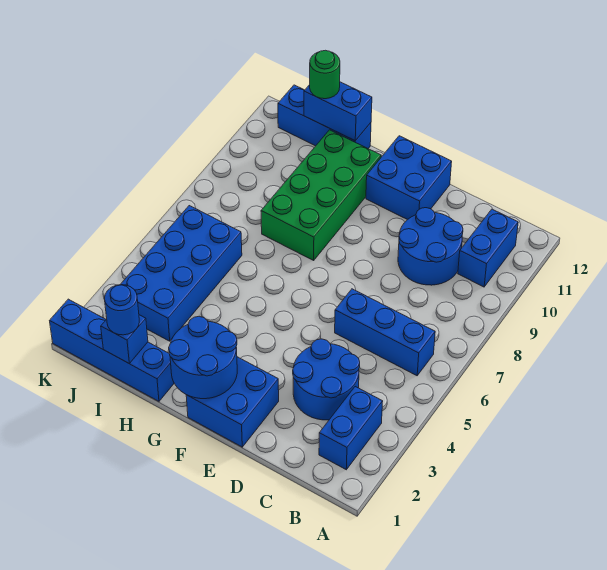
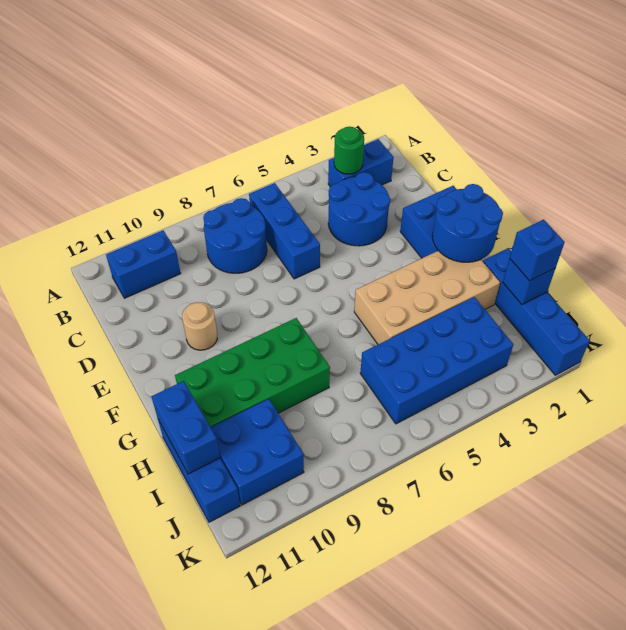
blue 2x2 round brick [398,208,463,285] -> blue 2x2 round brick moved to [203,198,267,273]
none -> tan 1x1 round brick [182,302,217,350]
blue 2x2 brick [366,136,452,220] -> blue 2x2 brick moved to [211,399,304,505]
none -> tan 2x4 brick [354,251,500,344]
blue 1x1 round brick [104,285,139,335] -> blue 1x1 brick [510,220,565,281]
green 1x1 round brick [310,50,340,99] -> green 1x1 round brick moved to [334,127,364,174]

